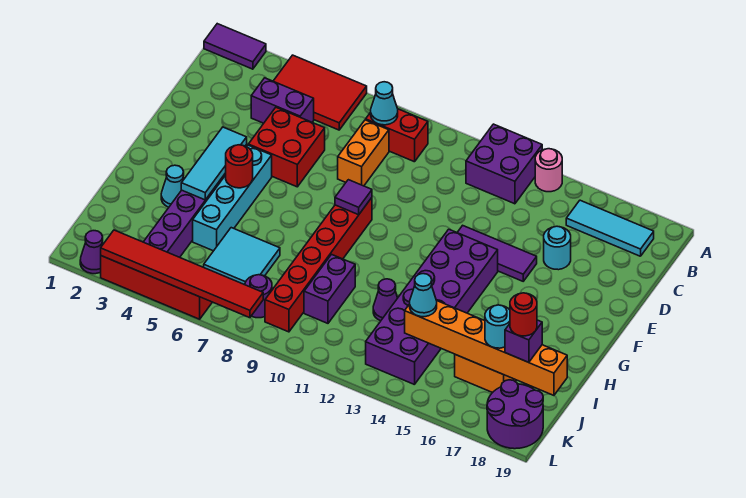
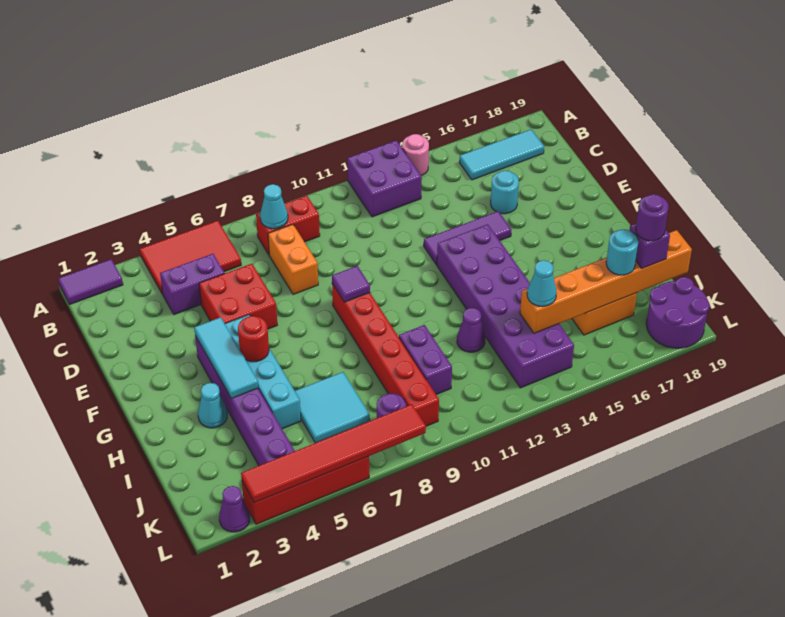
red 1x1 round brick [510,293,537,336] -> purple 1x1 round brick [636,194,668,241]

